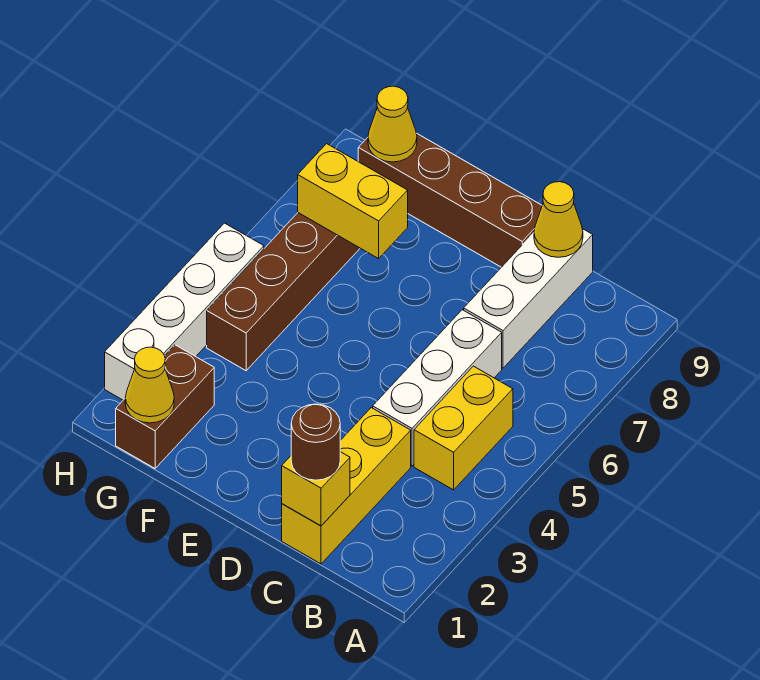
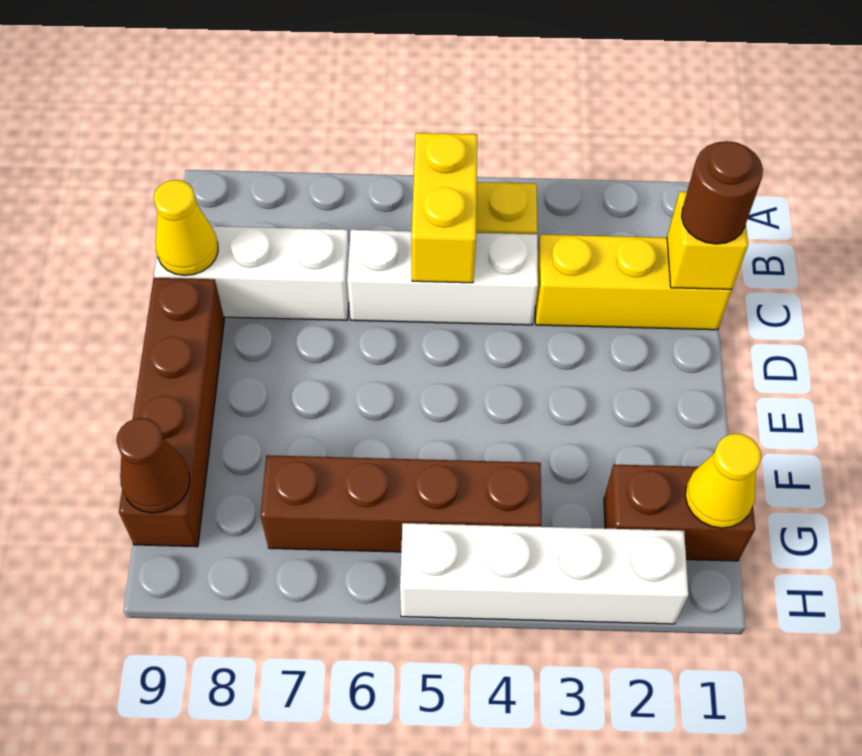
yellow 1x2 brick [298,144,408,259] -> yellow 1x2 brick moved to [411,133,477,283]
yellow 1x1 cone [368,86,417,162] -> brown 1x1 cone [116,418,190,513]

